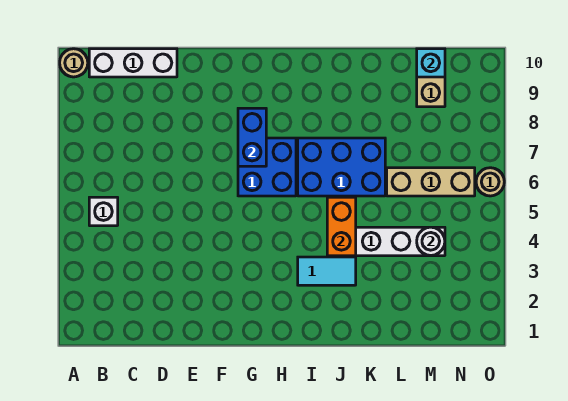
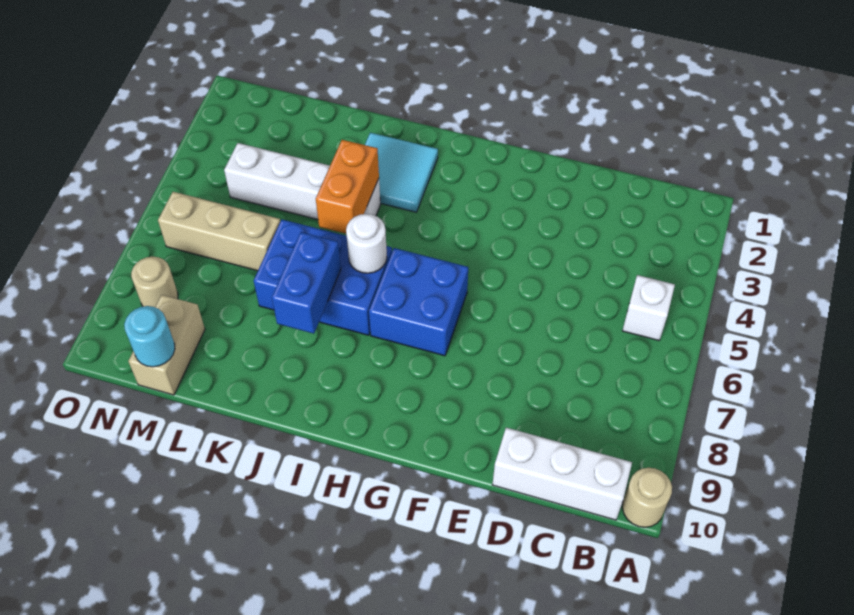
blue 1x2 brick [238,108,266,166] -> blue 1x2 brick moved to [272,232,341,334]
cyan 1x2 tile [298,257,356,285] -> cyan 2x2 tile [365,133,438,212]
white 1x1 round brick [417,227,445,256] -> white 1x1 round brick moved to [346,214,387,273]
cyan 1x1 brick [417,49,445,77] -> cyan 1x1 round brick [124,306,175,367]
tan 1x1 round brick [476,168,504,196] -> tan 1x1 round brick moved to [131,257,178,307]

